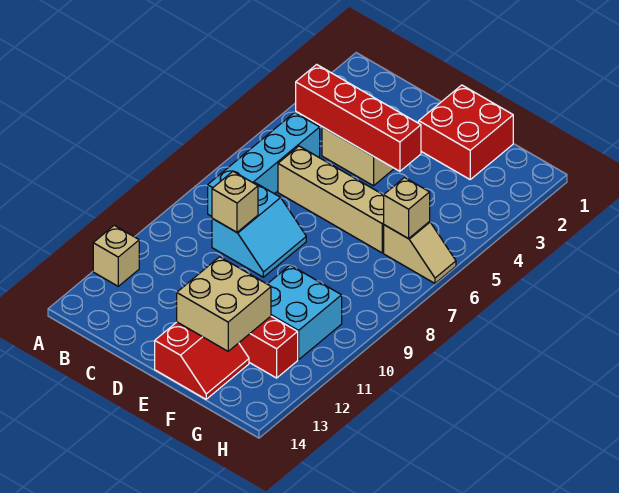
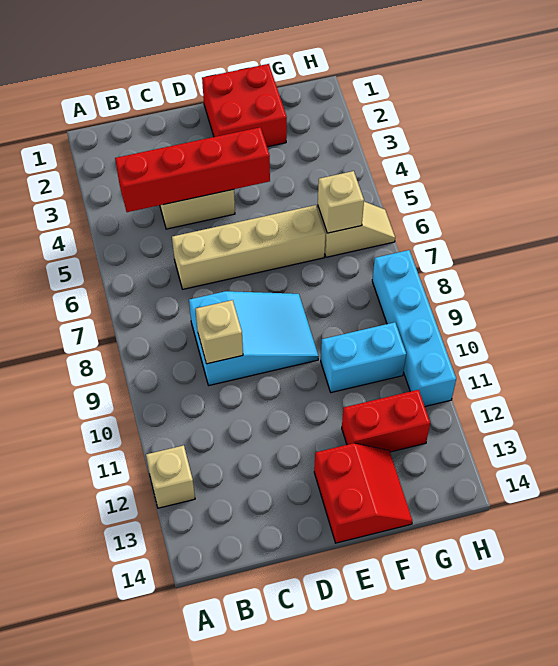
cyan 1x4 brick [208,112,320,216] -> cyan 1x4 brick moved to [372,250,456,406]
cyan 2x2 slope [212,183,306,277] -> cyan 2x3 slope [189,291,319,385]
tan 2x2 brick [177,257,271,351] -> none
cyan 2x2 brick [268,265,342,360] -> cyan 1x2 brick [321,322,406,393]

